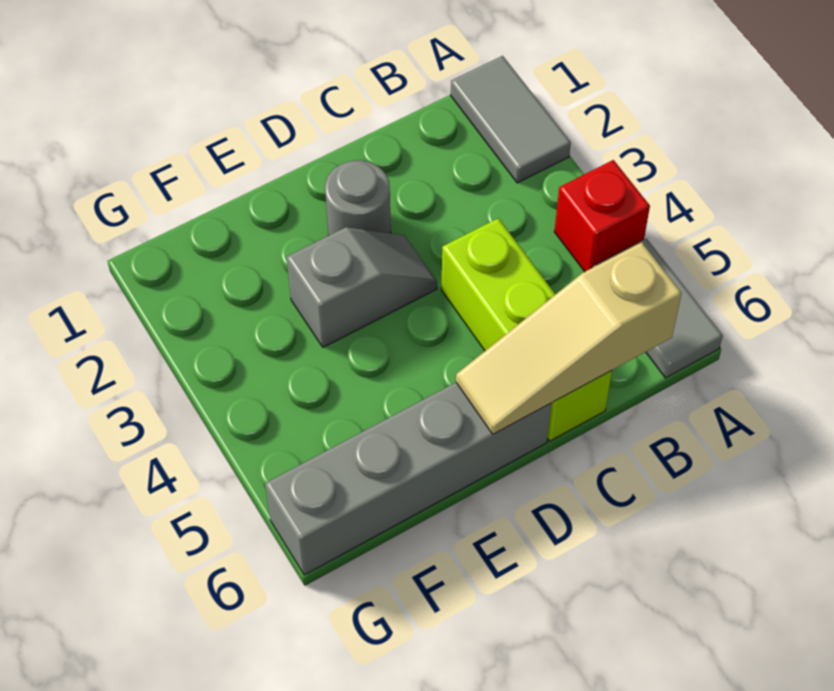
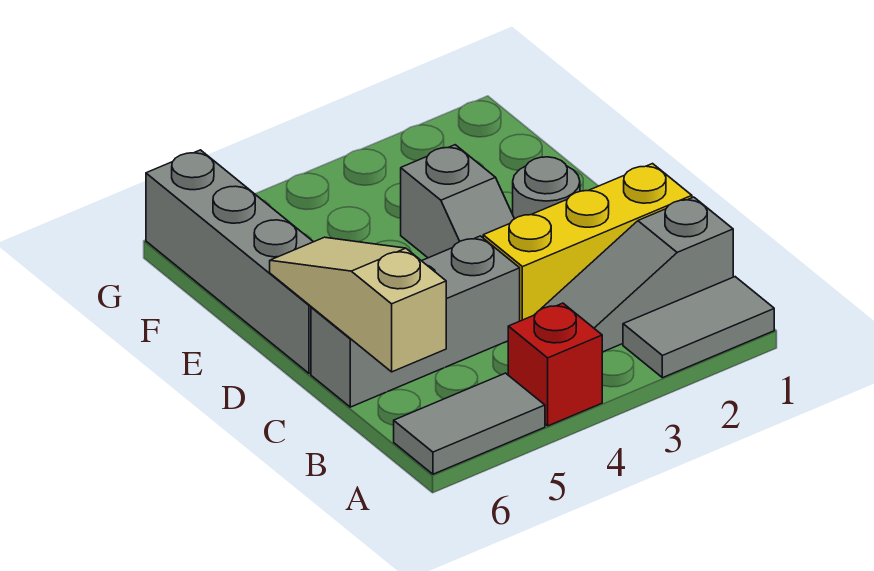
none -> grey 1x3 slope [540,197,733,352]
none -> yellow 1x3 brick [483,164,692,321]
lime 1x3 brick [441,218,612,441] -> grey 1x3 brick [311,236,520,407]

